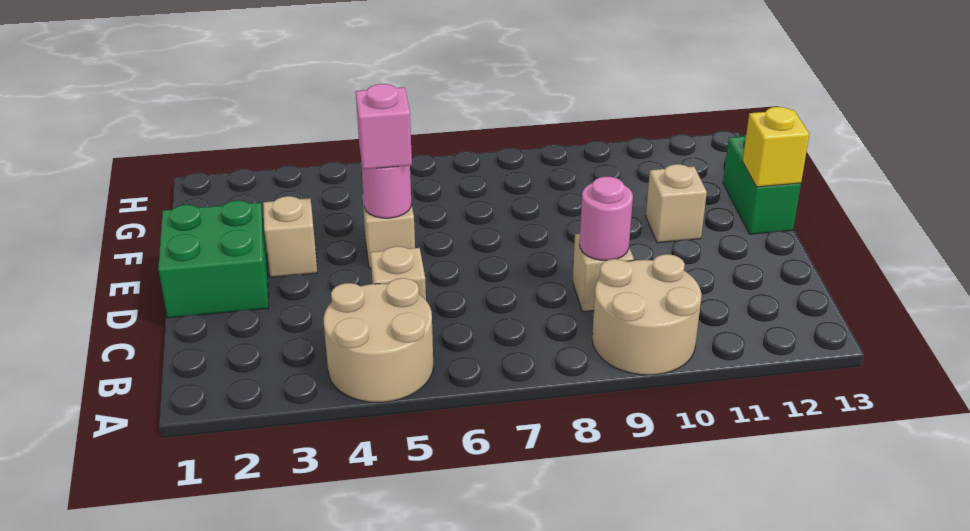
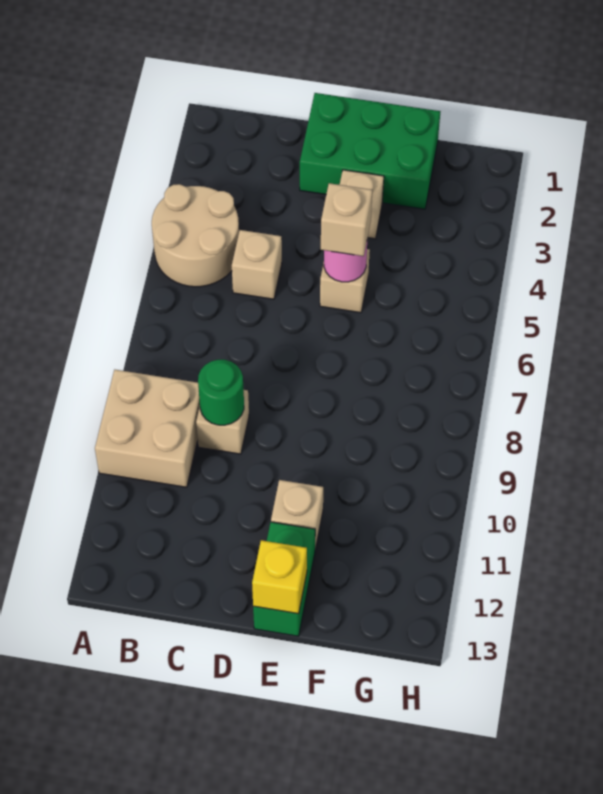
tan 2x2 round brick [592,254,701,375] -> tan 2x2 brick [95,370,200,487]
pink 1x1 round brick [580,177,633,260] -> green 1x1 round brick [198,360,244,425]
green 2x2 brick [158,201,269,318] -> green 2x3 brick [300,93,440,209]
pink 1x1 brick [356,84,412,169] -> tan 1x1 brick [321,183,372,256]
green 1x2 brick [723,135,801,234] -> green 1x2 brick turned to [253,522,315,636]

